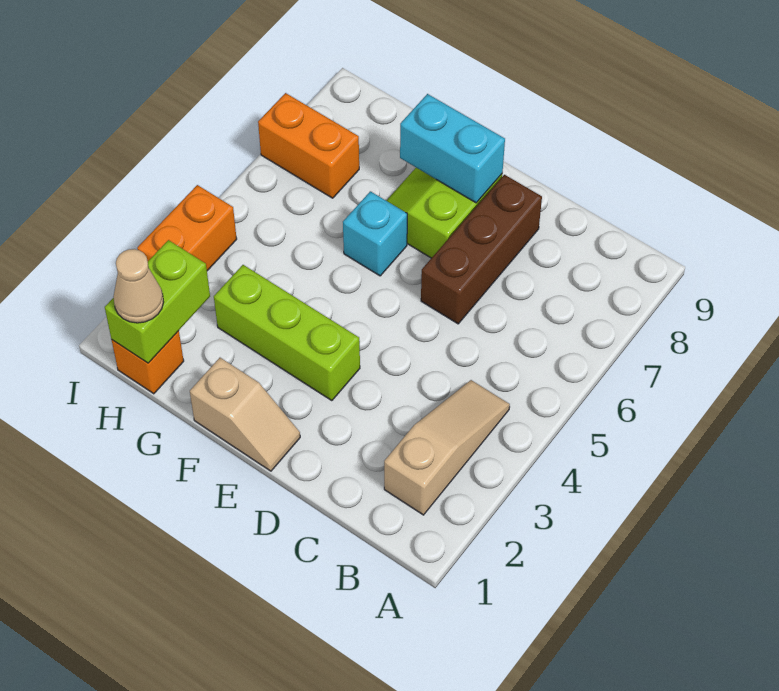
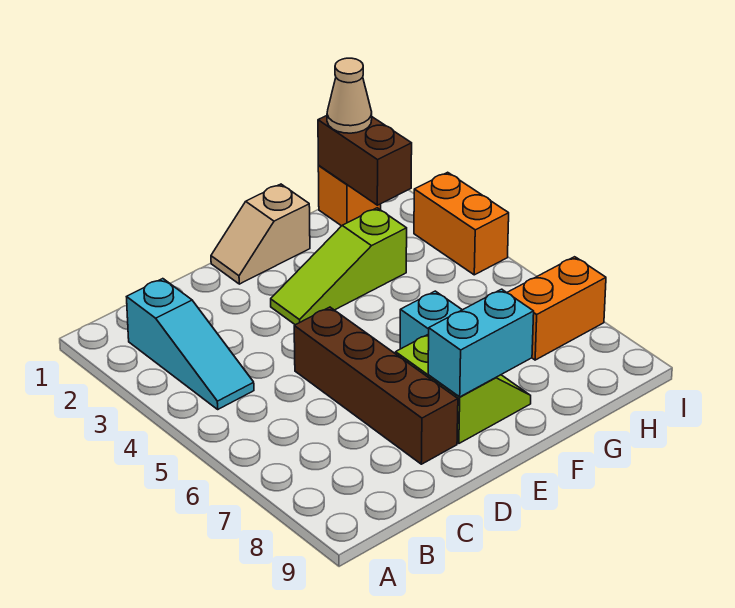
tan 1x3 slope [384,380,510,515] -> cyan 1x3 slope [127,279,254,409]
brown 1x3 brick [421,175,542,324] -> brown 1x4 brick [294,307,458,464]
lime 1x3 brick [214,265,360,401] -> lime 1x3 slope [271,208,407,325]
lime 1x2 brick [105,240,210,363] -> brown 1x2 brick [318,116,412,205]

